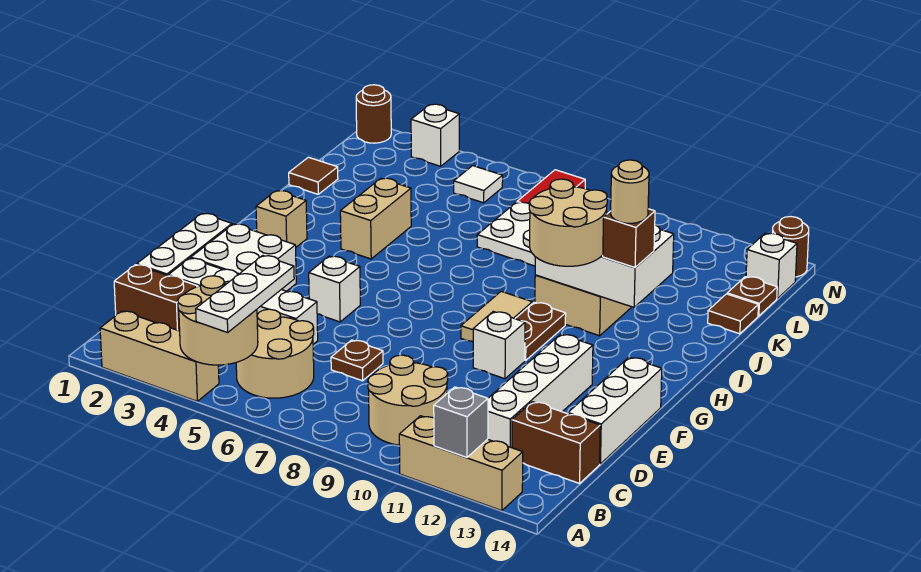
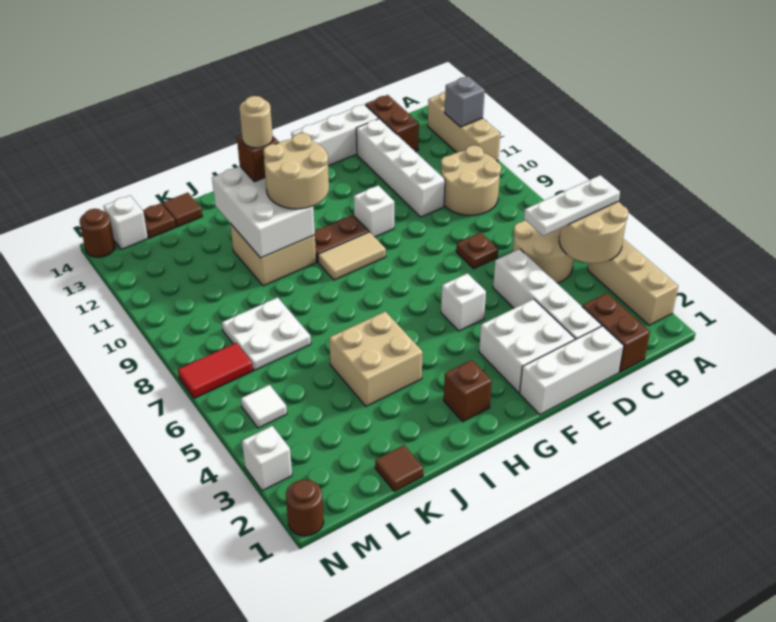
white 1x4 brick [488,334,593,448] -> white 1x4 brick turned to [356,119,445,217]
tan 1x1 brick [256,191,307,247] -> brown 1x1 brick [444,360,492,422]
tan 1x2 brick [340,178,411,259] -> tan 2x2 brick [329,311,423,406]

